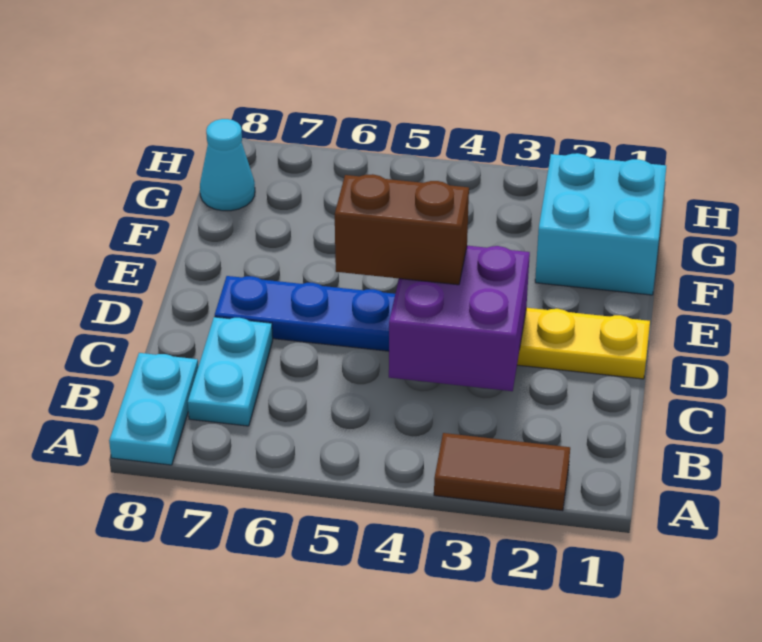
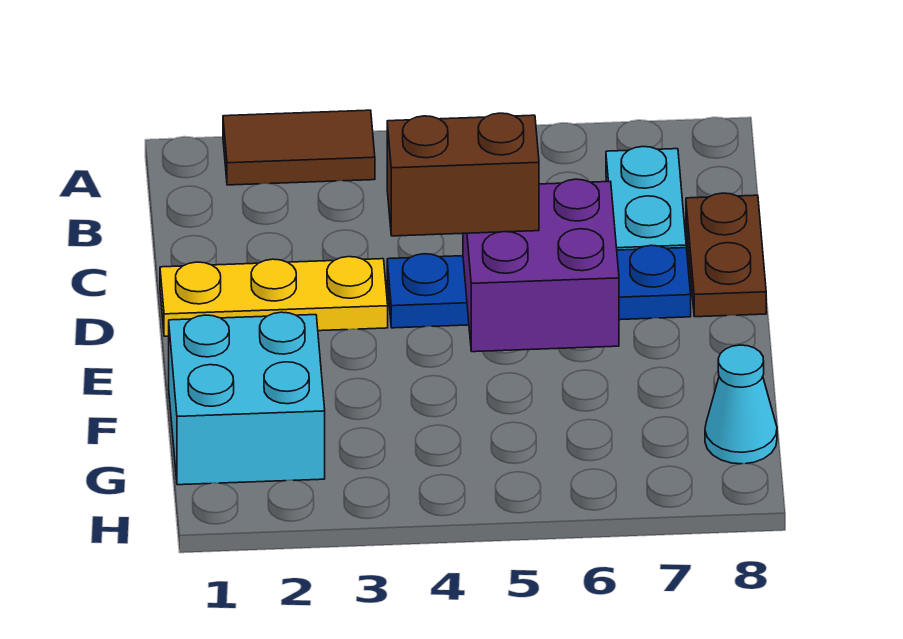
cyan 1x2 plate [109,353,198,465] -> none
purple 2x2 brick [389,246,530,391] -> purple 2x2 brick moved to [463,179,619,352]
none -> brown 1x2 plate [686,193,766,317]

